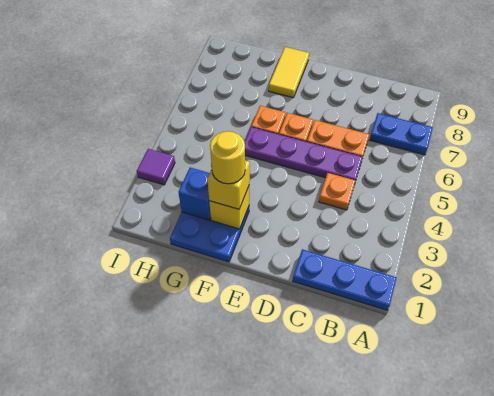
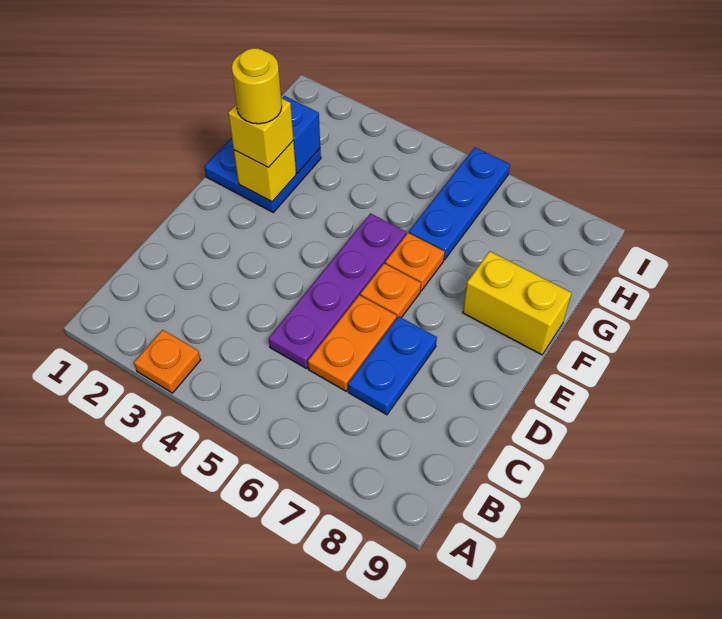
blue 1x3 plate [293,249,397,310] -> blue 1x3 plate moved to [409,148,510,260]
blue 1x2 plate [370,113,433,155] -> blue 1x2 plate moved to [348,316,437,415]
orange 1x1 plate [319,173,356,210] -> orange 1x1 plate moved to [134,330,201,393]
yellow 1x2 tile [269,47,309,98] -> yellow 1x2 brick [463,251,571,355]
purple 1x1 tile [137,149,175,185] -> none

